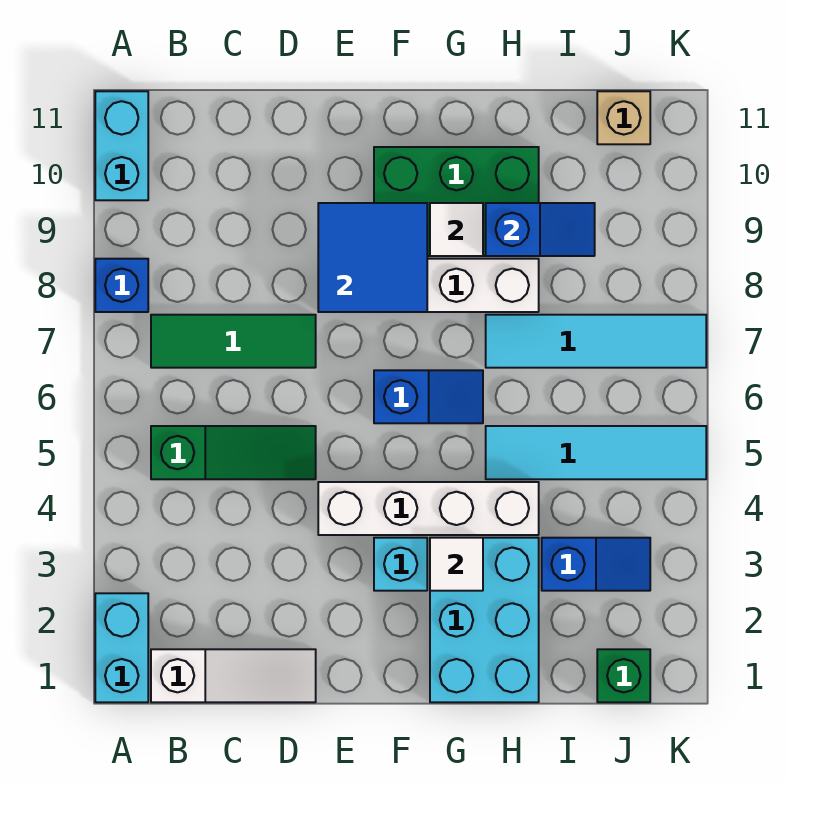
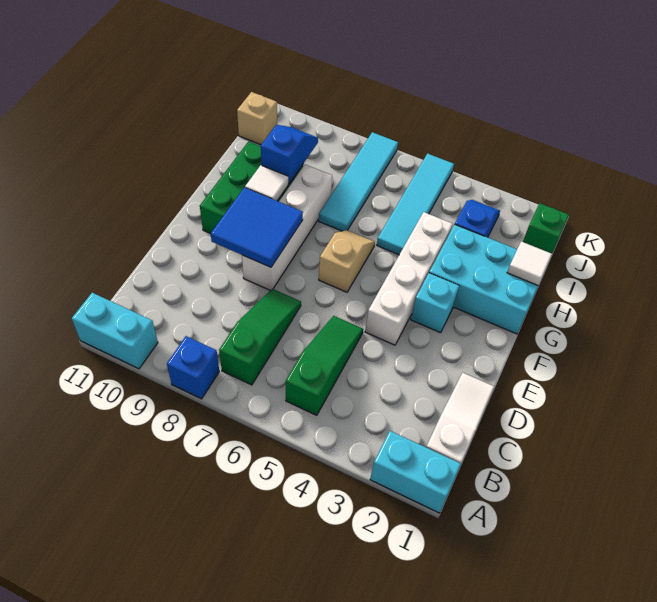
green 1x3 tile [151,315,316,368] -> green 1x3 slope [219,289,301,385]
blue 1x2 slope [374,370,483,423] -> tan 1x2 slope [319,230,375,292]
white 1x1 tile [430,538,483,591] -> white 1x1 tile moved to [507,242,552,286]

